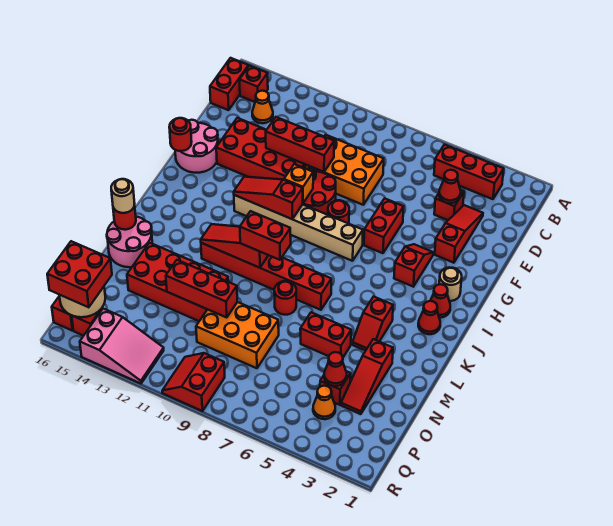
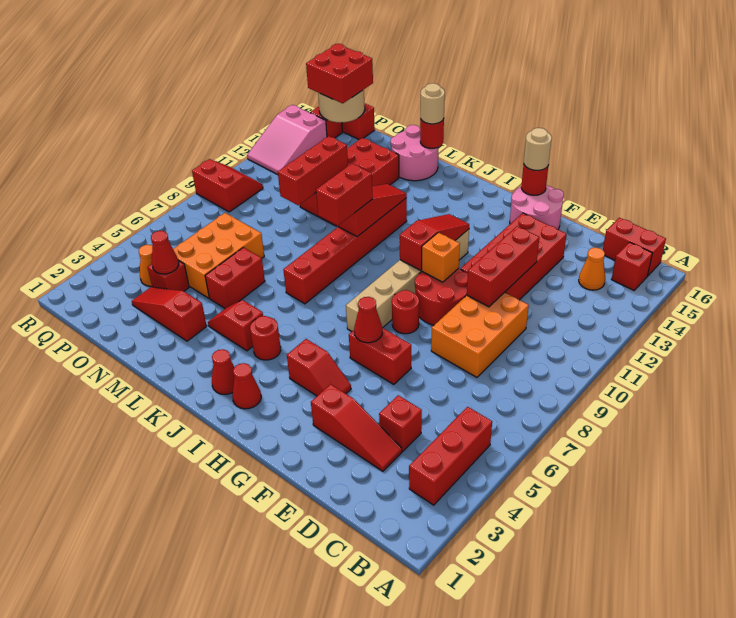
red 1x1 cone [439,170,461,203] -> red 1x1 cone moved to [354,297,382,343]
tan 1x1 round brick [439,268,462,301] -> tan 1x1 round brick moved to [524,128,552,170]
red 1x1 round brick [274,281,296,315] -> red 1x1 round brick moved to [250,316,281,360]
orange 2x3 brick [196,302,279,368] -> orange 2x3 brick moved to [173,213,264,298]

